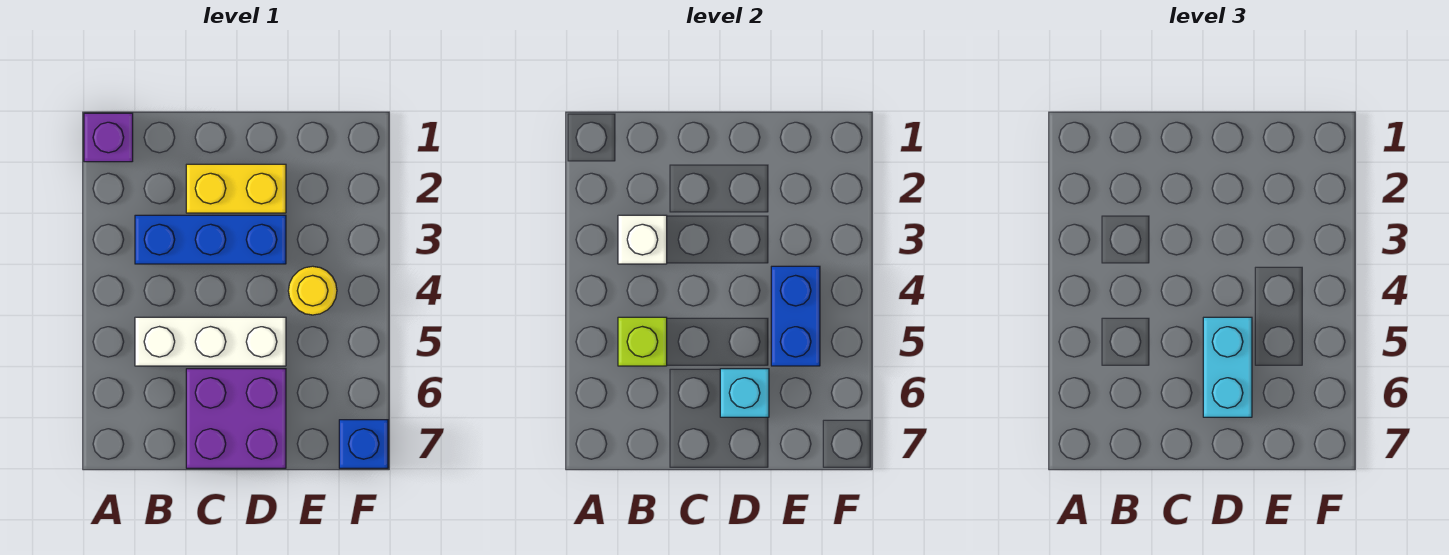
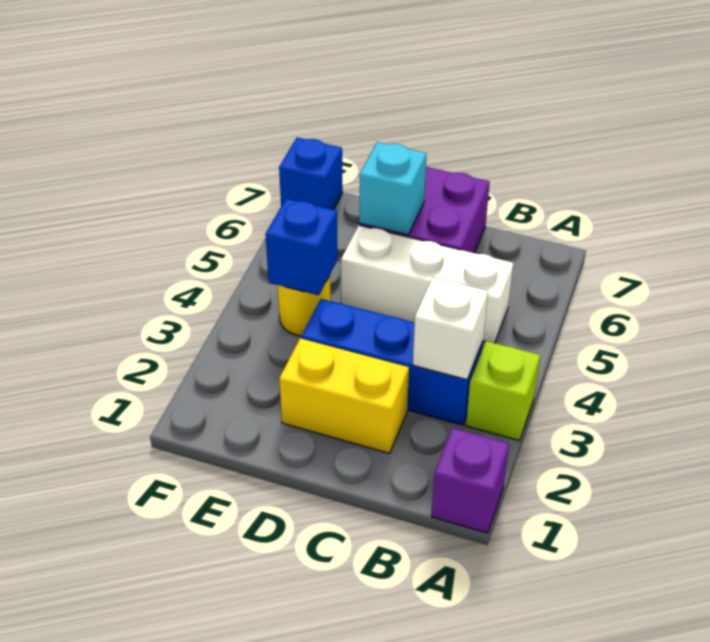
lime 1x1 brick [618,317,667,366] -> lime 1x1 brick moved to [466,341,540,440]
cyan 1x2 brick [1203,317,1252,417] -> none
blue 1x2 brick [771,266,820,366] -> blue 1x1 brick [265,199,338,295]

